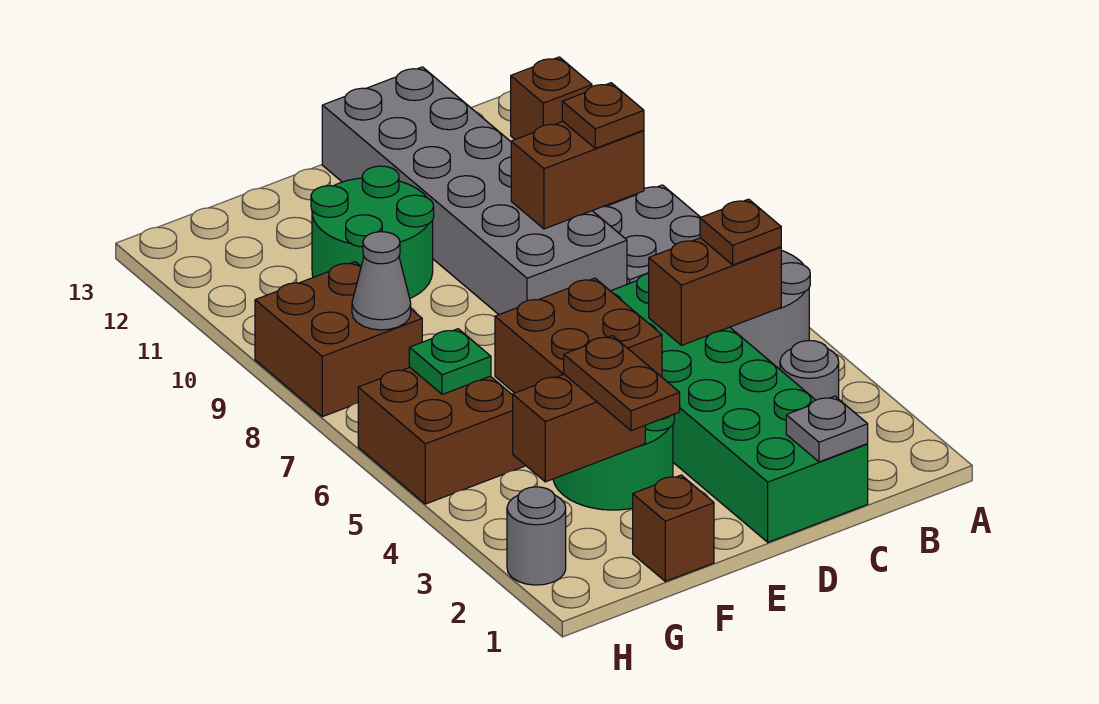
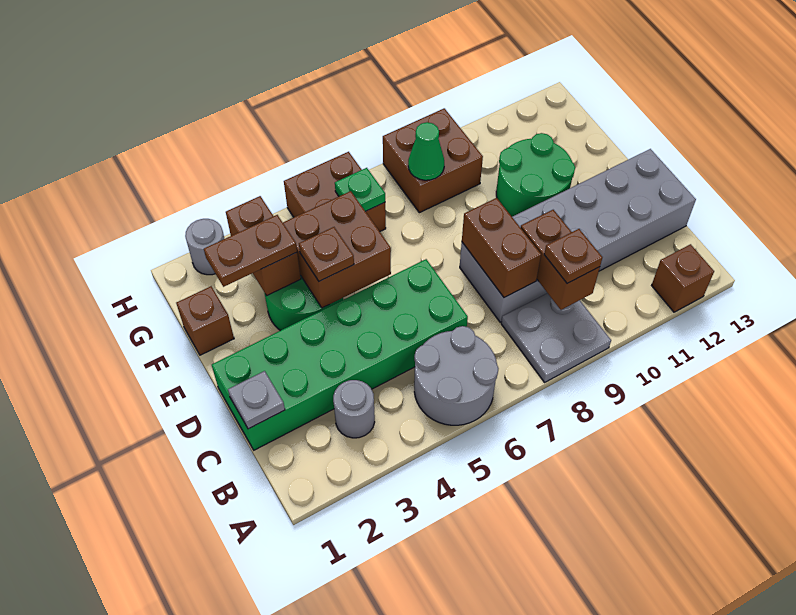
brown 1x2 brick [649,238,781,345] -> brown 1x2 brick moved to [462,198,541,298]
brown 1x1 plate [700,199,781,265] -> brown 1x1 plate moved to [299,227,354,281]
grey 1x1 cone [352,232,411,330] -> green 1x1 cone [408,122,444,180]

